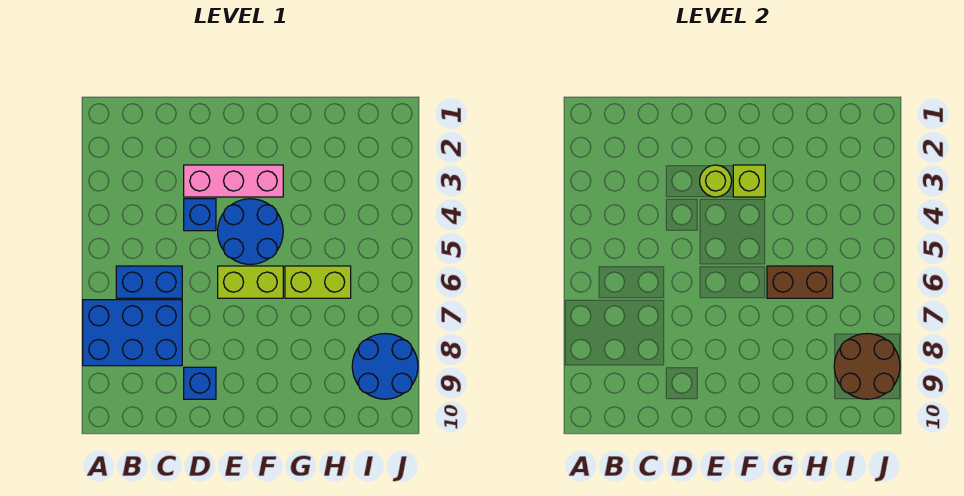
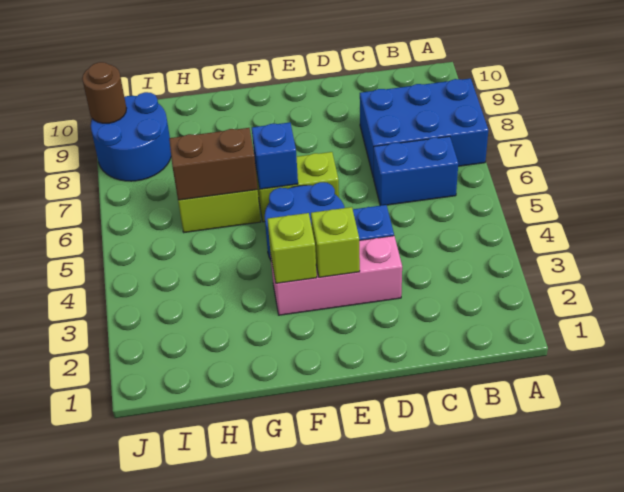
blue 1x1 brick [184,367,216,399] -> blue 1x1 brick moved to [252,122,298,189]
lime 1x1 round brick [700,165,732,197] -> lime 1x1 brick [311,207,360,277]
brown 2x2 round brick [834,334,900,399] -> brown 1x1 round brick [82,62,127,123]

